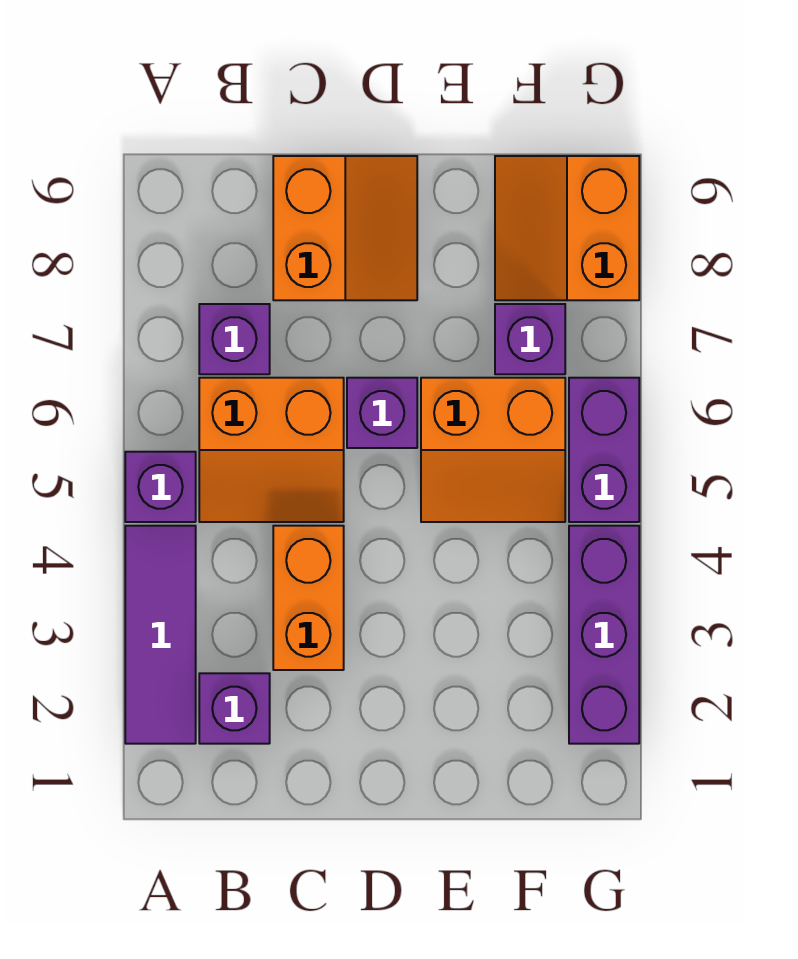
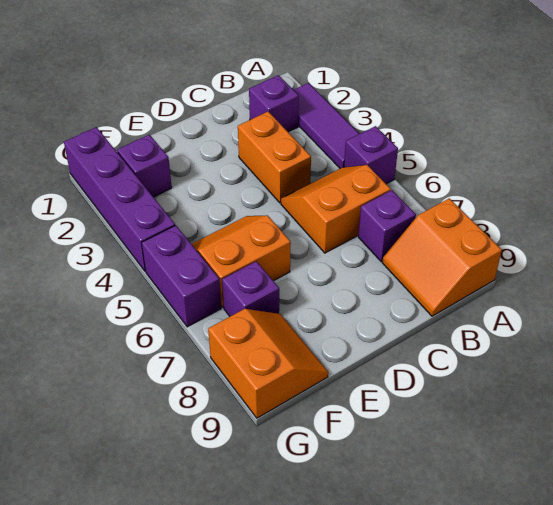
orange 2x2 slope [273,156,417,300] -> orange 2x2 slope moved to [382,198,502,316]
purple 1x1 brick [347,378,417,448] -> purple 1x1 brick moved to [117,135,172,197]
purple 1x3 brick [569,526,639,744] -> purple 1x4 brick [64,127,175,271]

